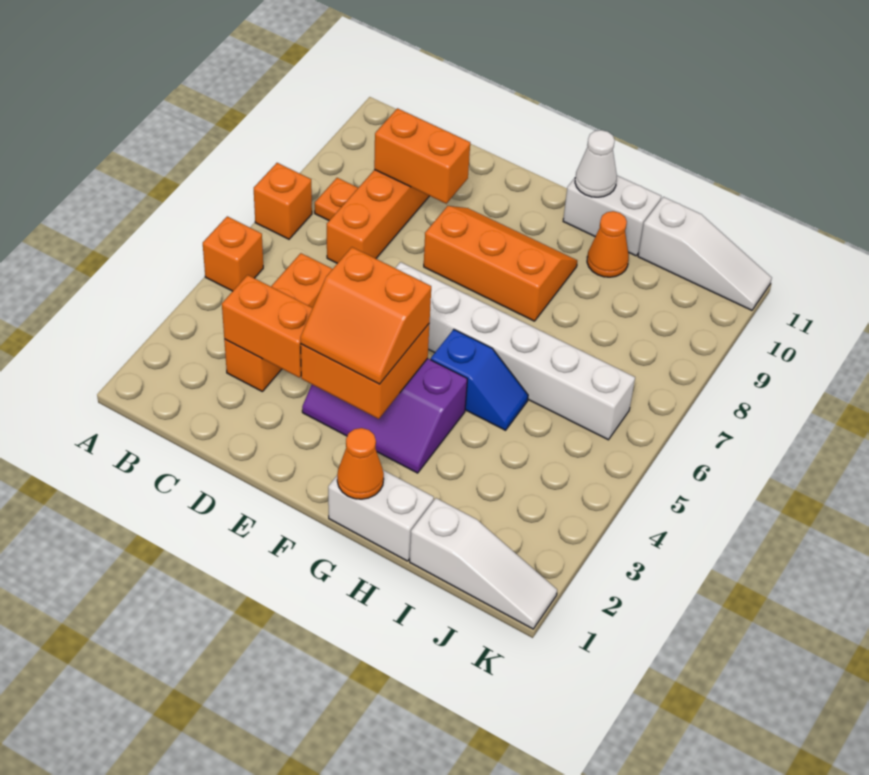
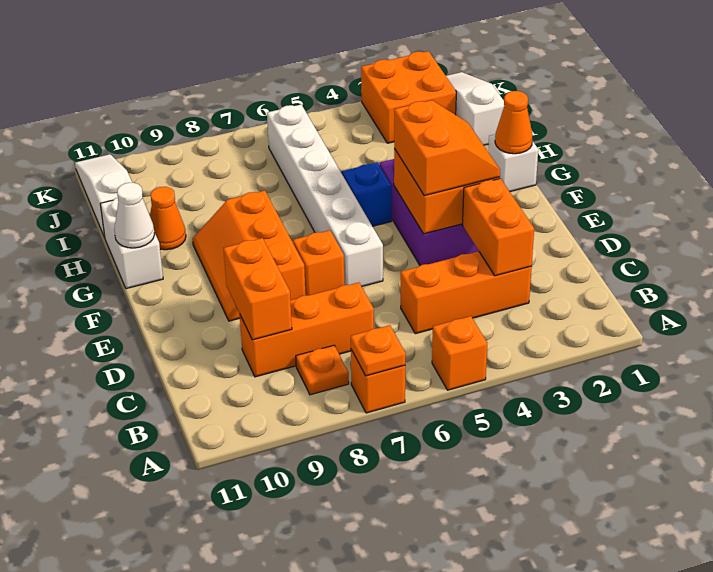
none -> orange 1x1 plate [351,325,406,376]
none -> orange 1x1 brick [293,230,344,296]
white 1x2 brick [328,470,434,561] -> white 1x1 brick [488,134,538,192]
none -> orange 2x2 brick [361,51,456,143]

